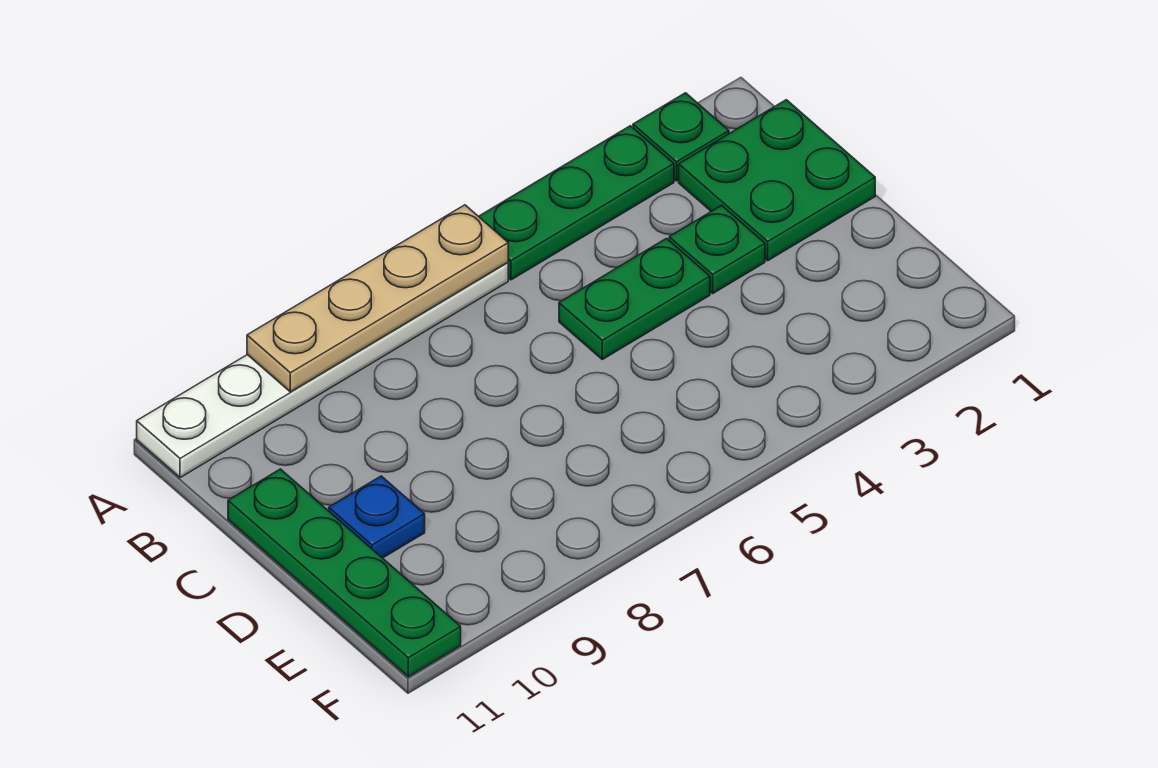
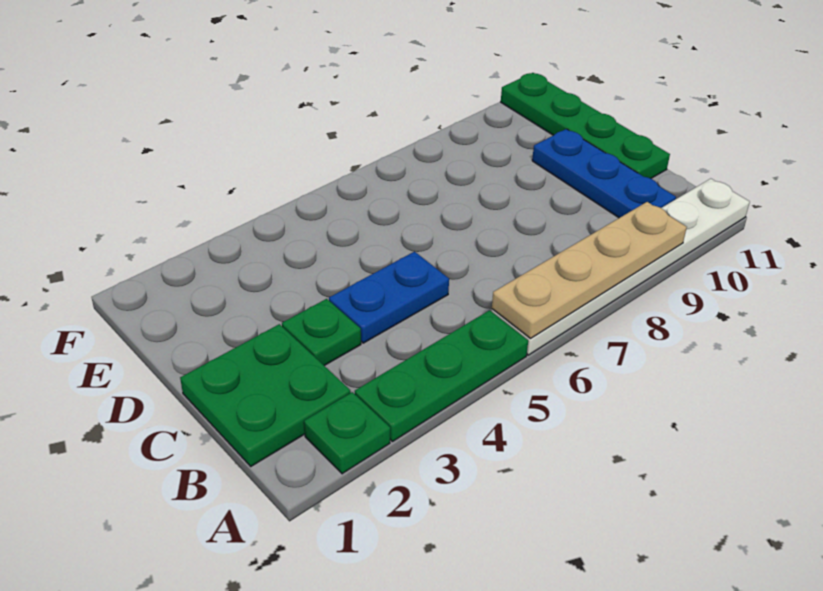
green 1x2 plate [559,238,710,359] -> blue 1x2 plate [329,252,449,343]
blue 1x1 plate [329,476,425,558] -> blue 1x3 plate [532,129,676,218]

